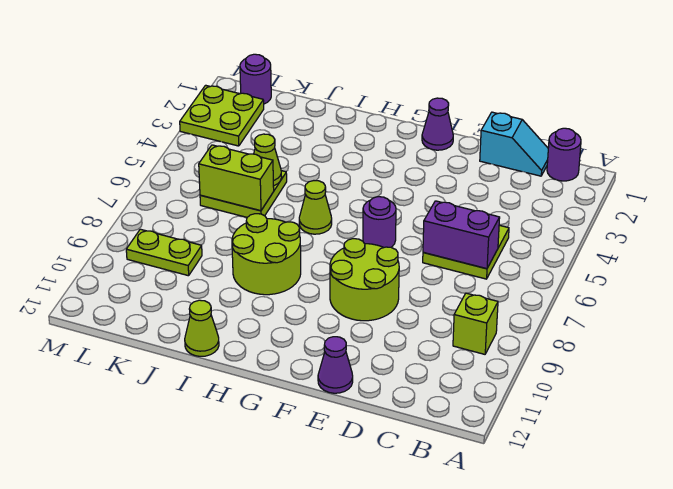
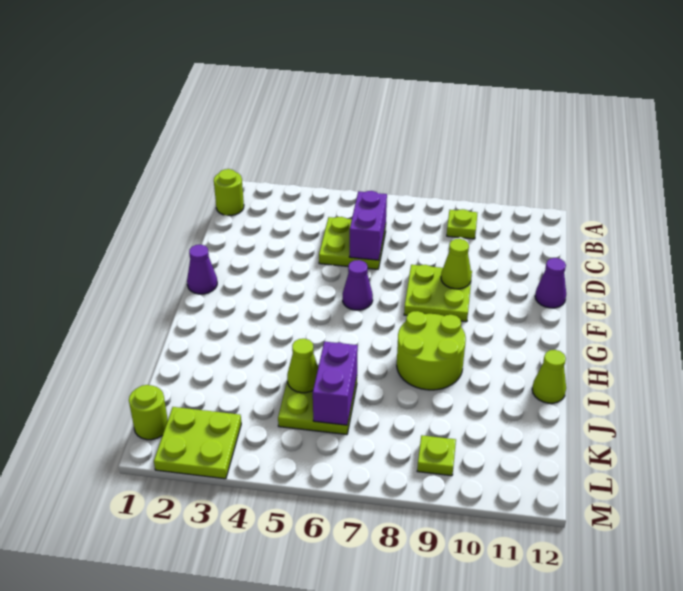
purple 1x1 round brick [547,128,581,181] -> lime 1x1 round brick [214,169,244,216]
lime 1x1 brick [453,293,498,354] -> lime 1x1 plate [447,209,477,239]
cyan 1x2 slope [480,112,548,176] -> none
lime 2x2 round brick [330,239,399,321] -> lime 2x2 plate [404,265,472,322]
purple 1x1 round brick [363,197,396,248] -> purple 1x1 cone [343,260,373,310]
lime 1x1 cone [299,181,332,234] -> lime 1x1 cone moved to [441,239,472,289]
lime 1x2 brick [199,145,274,211] -> purple 1x2 brick [313,342,358,425]
lime 1x2 plate [126,229,202,276] -> lime 1x1 plate [417,435,456,476]
purple 1x1 round brick [240,54,271,104] -> lime 1x1 round brick [129,385,168,440]

